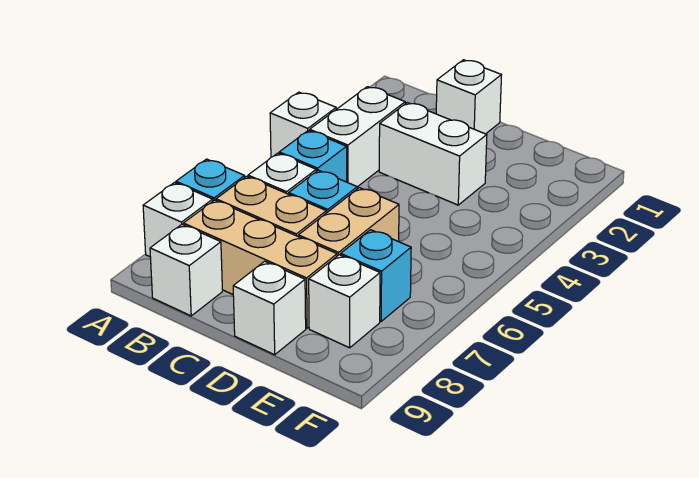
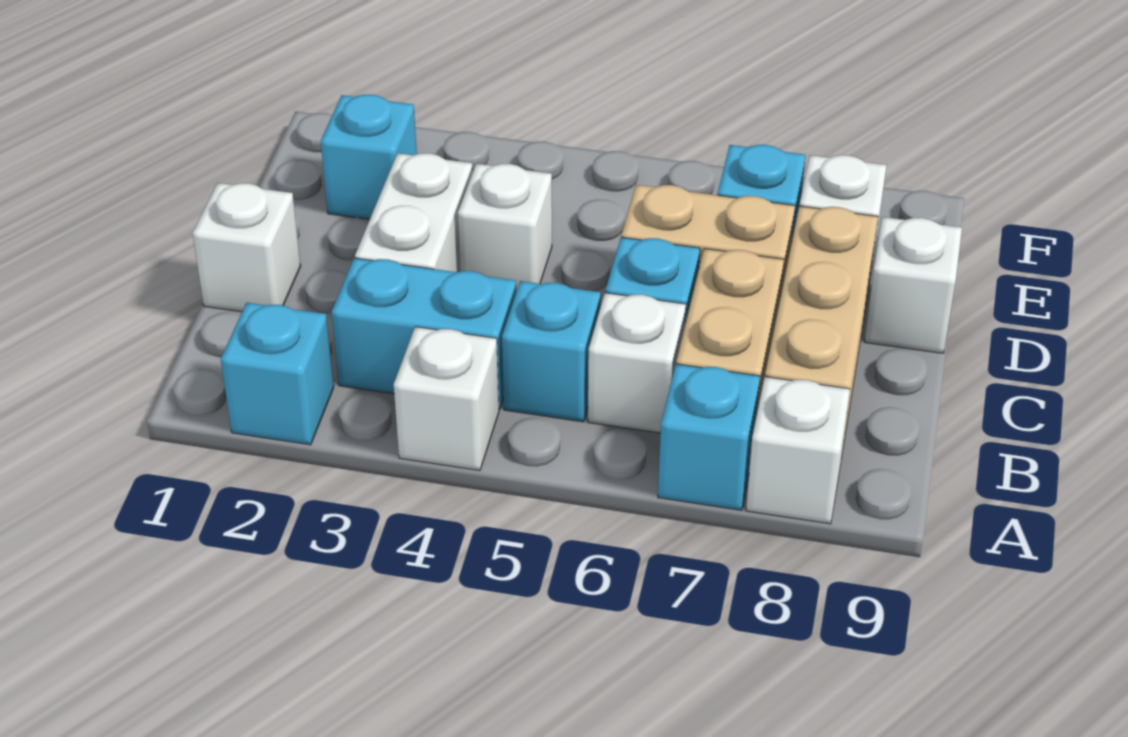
none -> cyan 1x1 brick [221,303,334,445]
white 1x2 brick [310,87,405,187] -> cyan 1x2 brick [331,258,516,409]
white 1x1 brick [150,225,222,316] -> white 1x1 brick moved to [458,164,552,292]
none -> cyan 1x1 brick [321,95,417,219]

